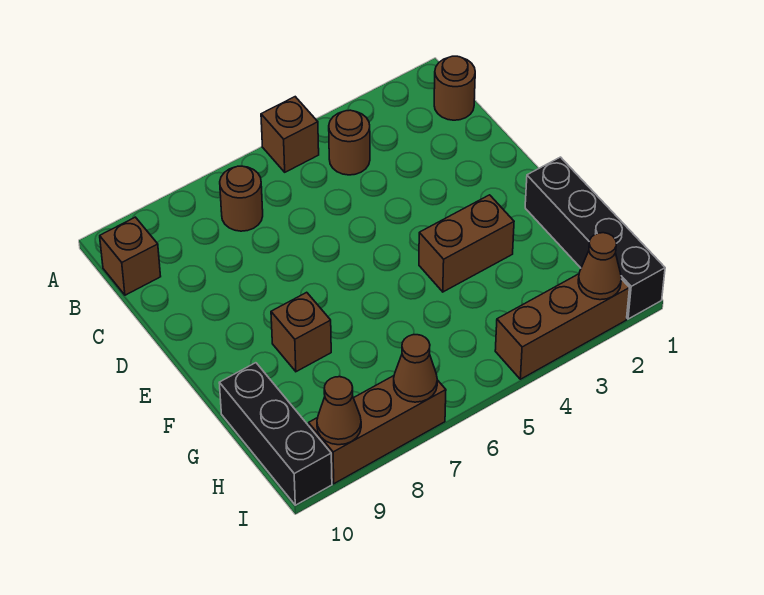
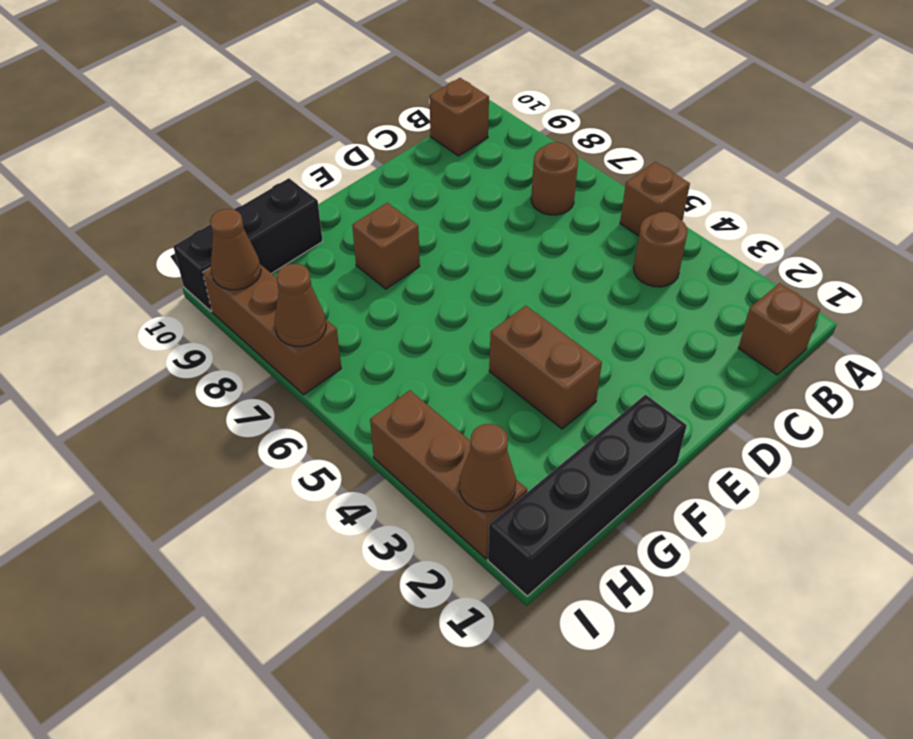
brown 1x1 round brick [434,56,475,120] -> brown 1x1 brick [738,283,820,375]

